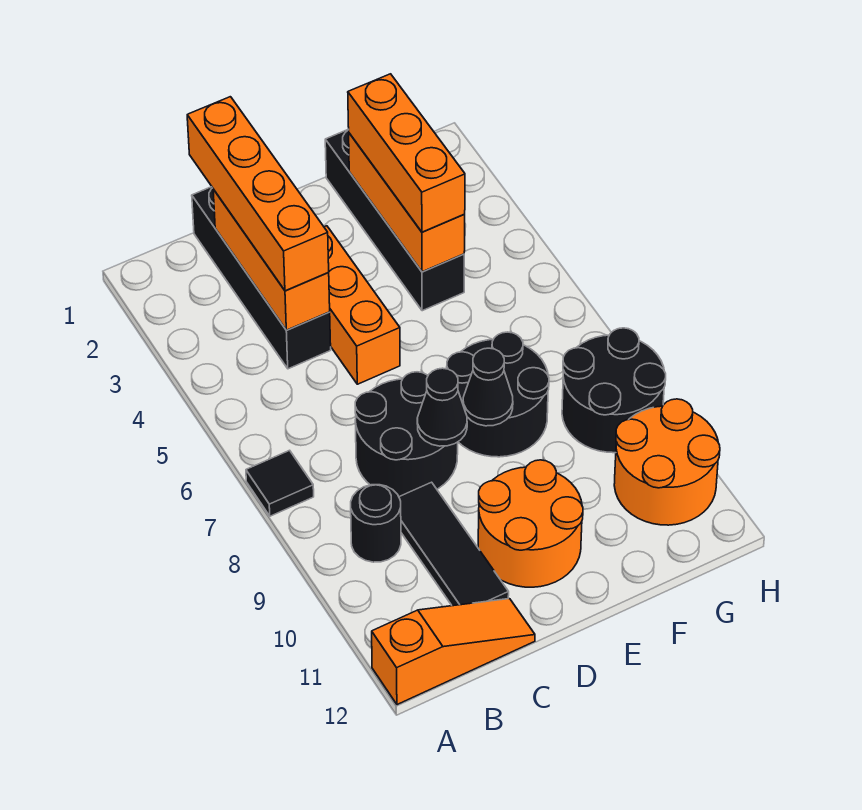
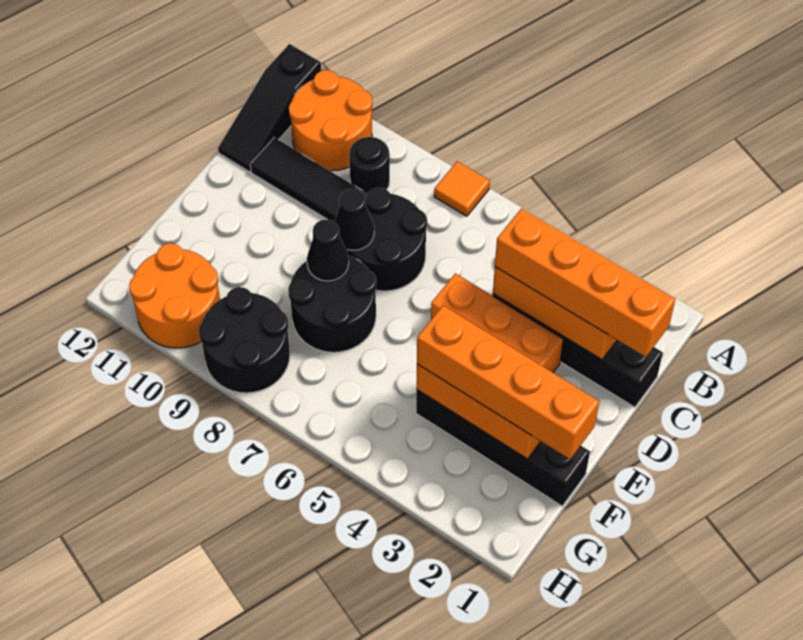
black 1x1 tile [246,450,314,516] -> orange 1x1 tile [434,161,490,216]
orange 1x3 slope [372,599,535,705] -> black 1x3 slope [218,44,321,172]
orange 2x2 round brick [478,460,583,587] -> orange 2x2 round brick moved to [289,70,372,171]
orange 1x3 brick [348,74,465,232] -> orange 1x4 brick [417,305,599,459]

